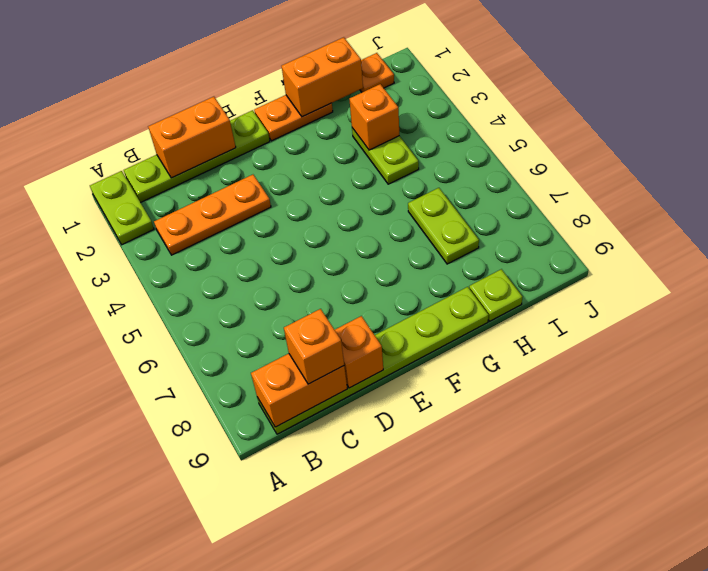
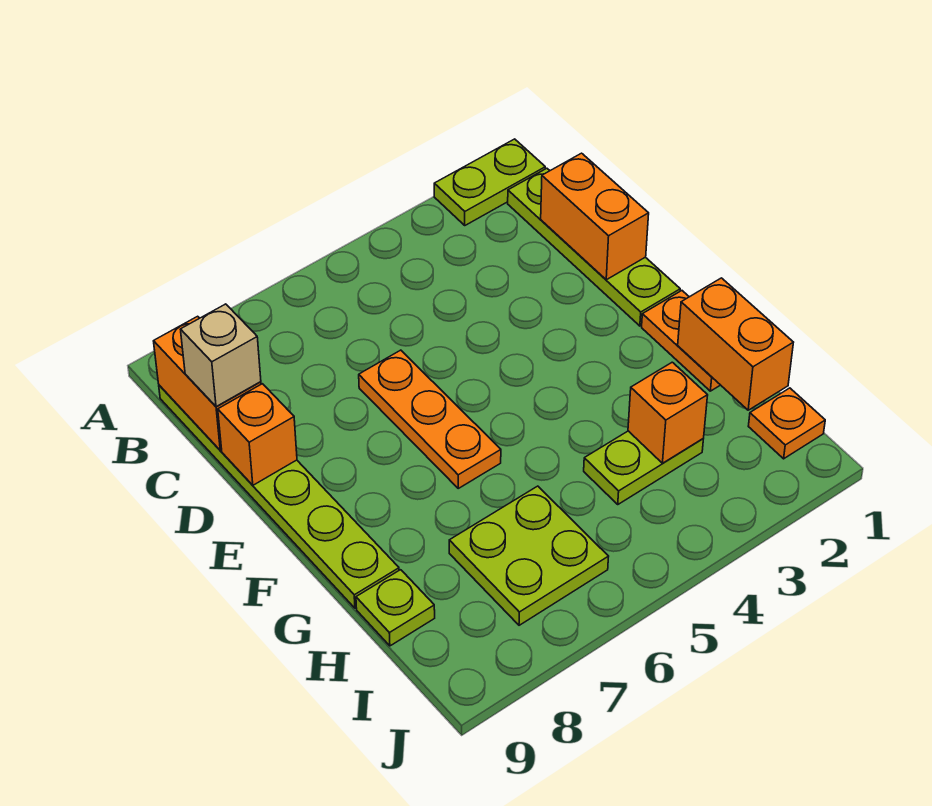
orange 1x3 plate [154,175,271,255] -> orange 1x3 plate moved to [359,350,501,488]
orange 1x1 brick [284,309,344,384] -> tan 1x1 brick [180,304,261,407]
lime 1x2 plate [408,188,479,264] -> lime 2x2 plate [449,486,609,625]

